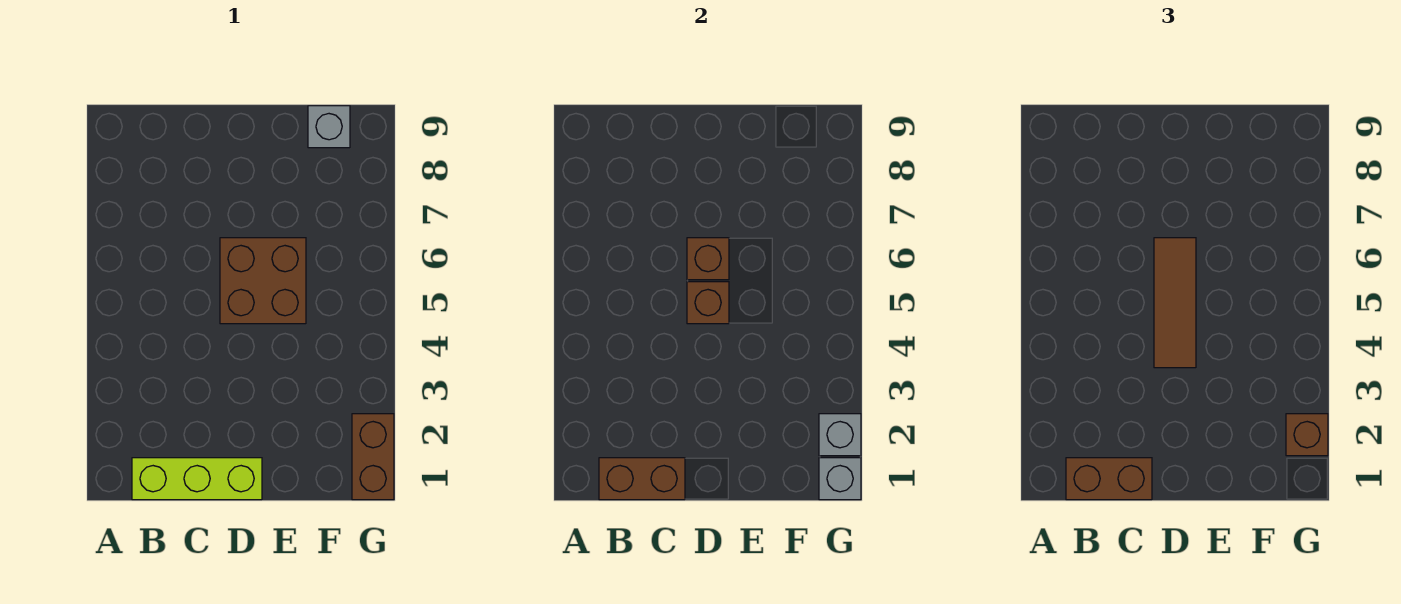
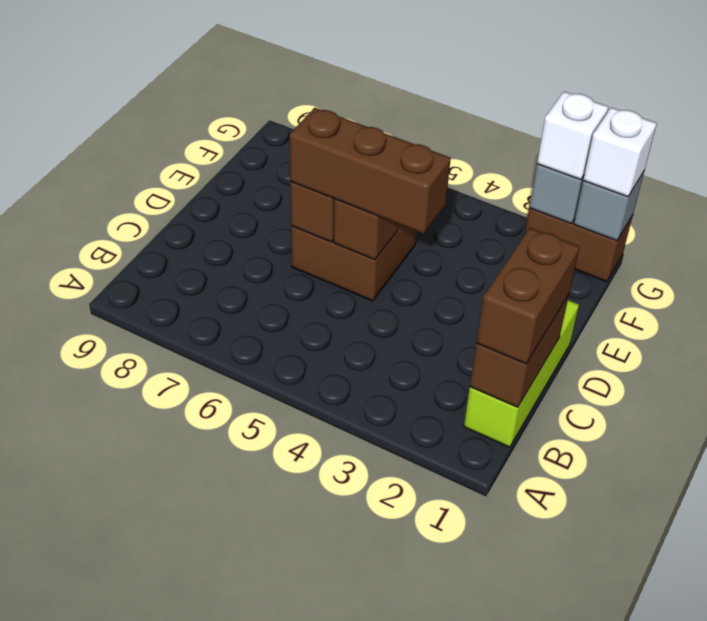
brown 1x3 tile [1154,238,1196,368] -> brown 1x3 brick [289,108,451,234]
grey 1x1 brick [308,106,350,148] -> none
none -> white 1x1 brick [583,108,657,197]
brown 1x1 brick [1286,414,1328,456] -> white 1x1 brick [537,92,608,180]

